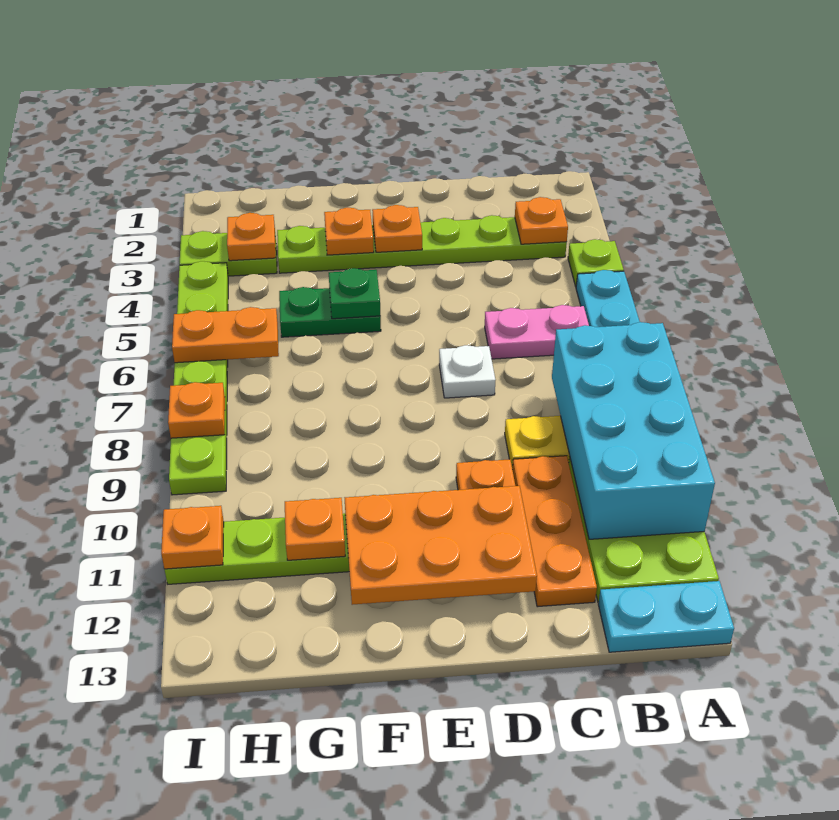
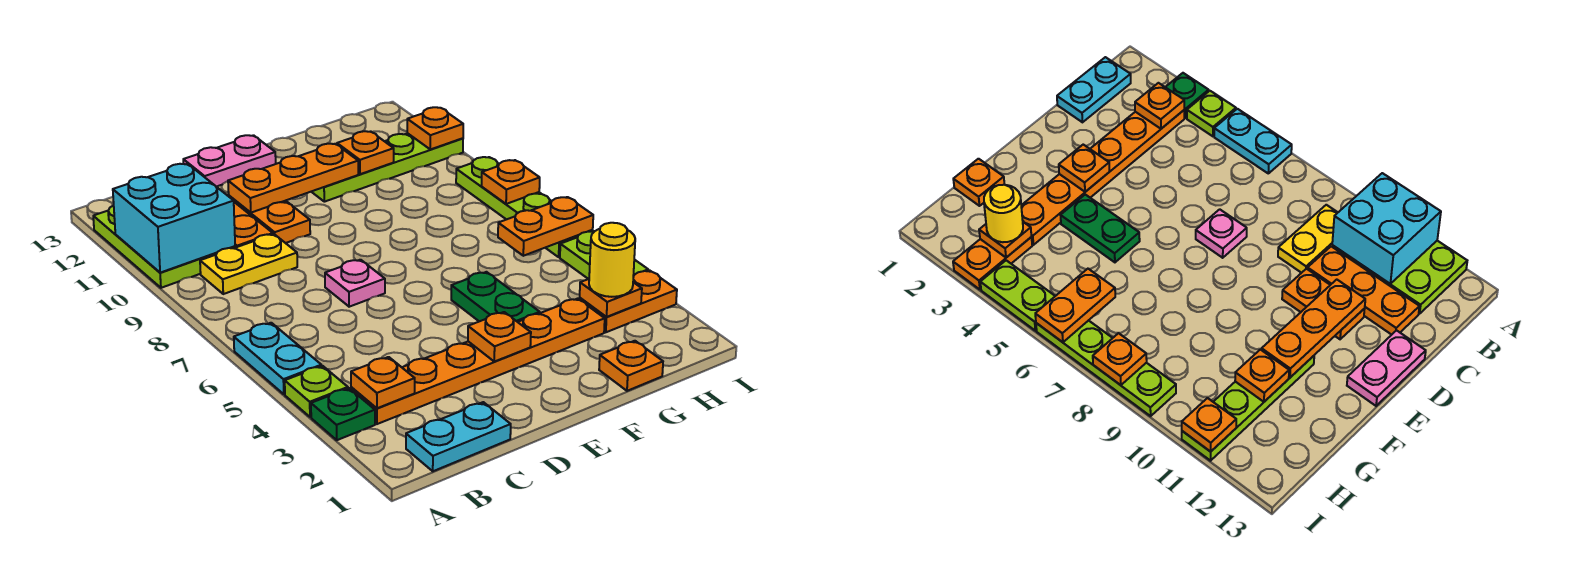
cyan 2x4 brick [552,322,715,539] -> cyan 2x2 brick [113,164,235,273]
cyan 1x2 plate [598,581,734,652] -> cyan 1x2 plate moved to [406,402,511,471]
lime 1x6 plate [277,215,567,273] -> orange 1x6 plate [351,299,605,424]
pink 1x2 plate [485,305,589,359] -> pink 1x2 plate moved to [183,135,276,187]
white 1x1 plate [439,345,495,398] -> pink 1x1 plate [325,260,385,307]
orange 2x3 plate [345,486,537,605] -> orange 1x3 plate [228,144,358,213]
orange 1x1 plate [324,208,374,255] -> orange 1x1 plate moved to [599,341,663,391]
green 1x2 plate [279,287,381,337] -> green 1x2 plate turned to [451,272,540,322]
green 1x1 plate [329,268,380,319] -> green 1x1 plate moved to [311,388,375,440]
lime 1x2 plate [180,231,277,276] -> orange 1x2 plate [579,270,677,332]
none -> yellow 1x1 round brick [589,223,635,297]

